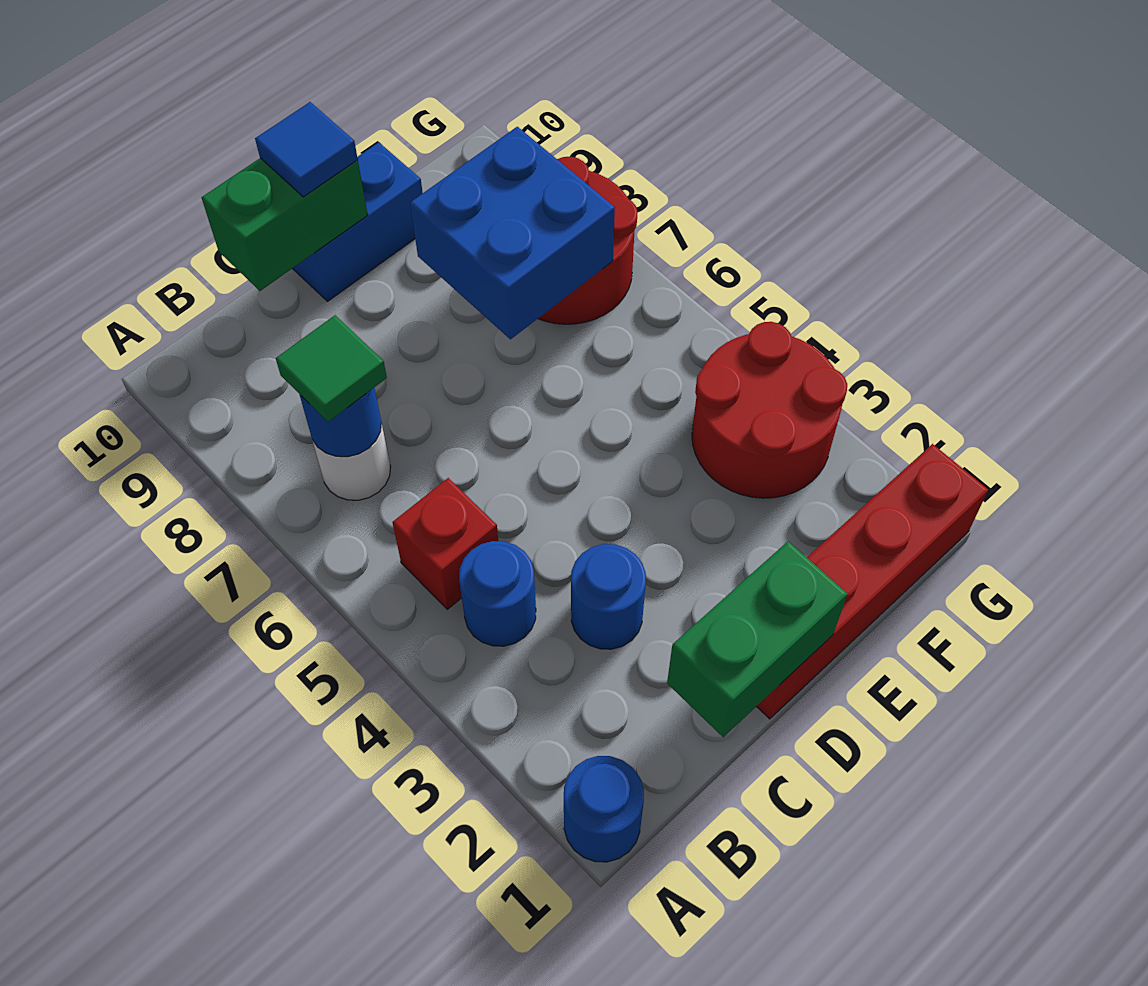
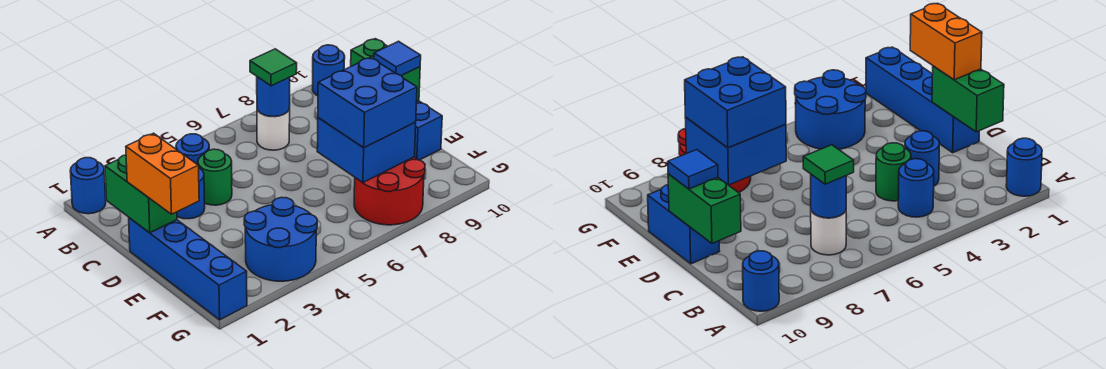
none -> blue 1x1 round brick [312,45,345,96]
red 1x1 brick [392,478,498,609] -> none
none -> green 1x1 round brick [198,149,232,205]
red 1x4 brick [756,444,988,719] -> blue 1x4 brick [129,218,247,320]
none -> orange 1x2 brick [126,133,199,214]
none -> blue 2x2 brick [318,57,417,148]
red 2x2 round brick [692,322,847,498] -> blue 2x2 round brick [244,197,317,281]

